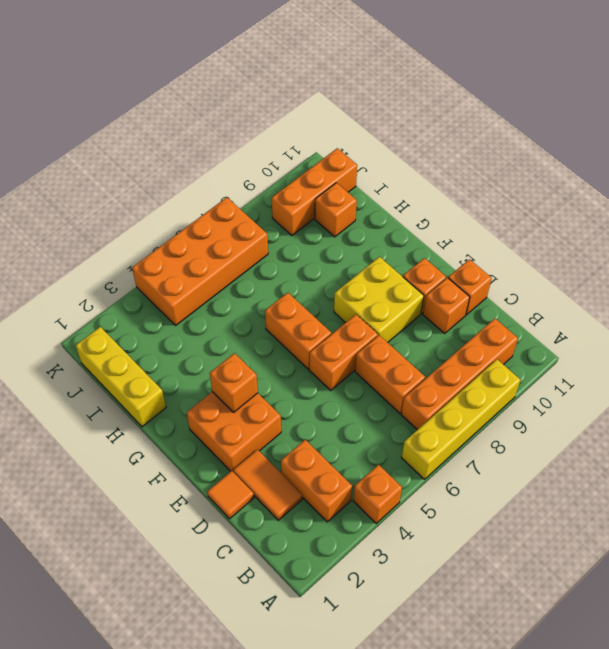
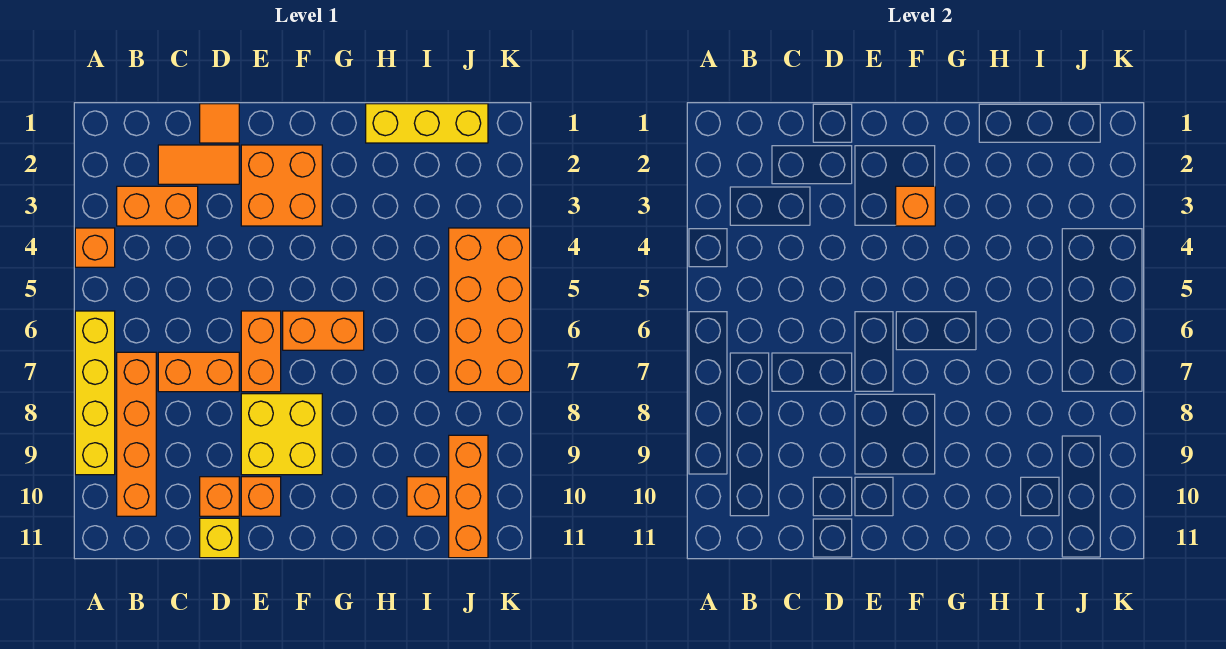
orange 1x1 brick [448,259,492,315] -> yellow 1x1 brick [200,518,239,558]

